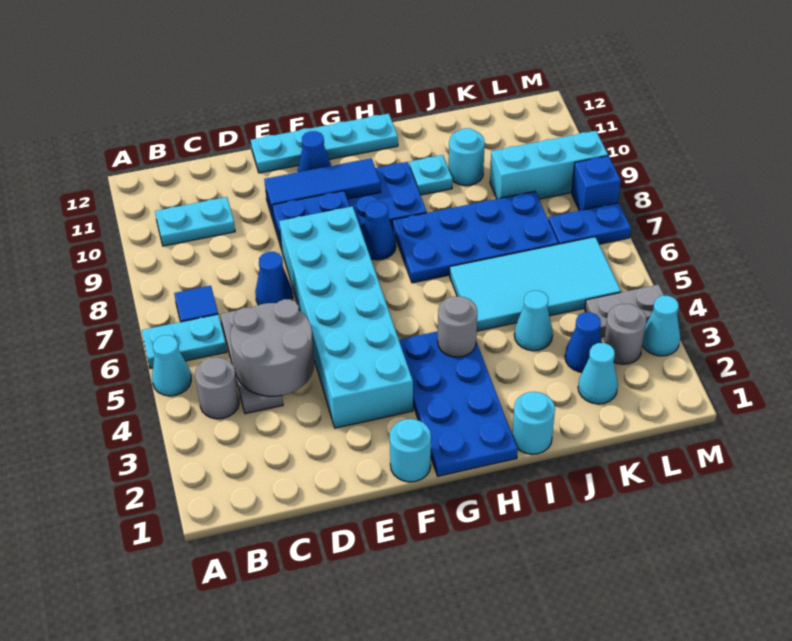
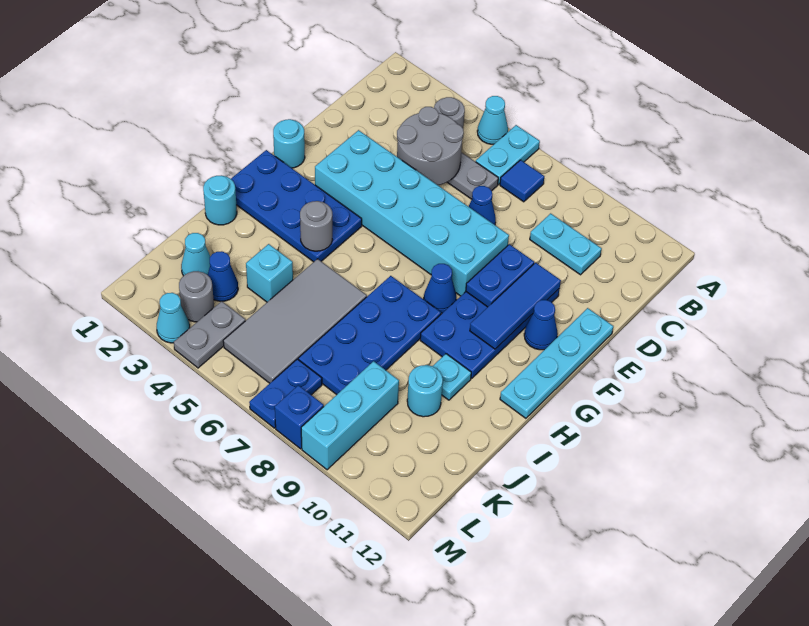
cyan 1x2 plate [155,197,235,246] -> cyan 1x2 plate turned to [530,213,602,275]
cyan 2x4 tile [450,237,621,331] -> grey 2x4 tile [223,259,367,383]
cyan 1x1 cone [514,291,553,351] -> cyan 1x1 brick [246,244,293,302]

